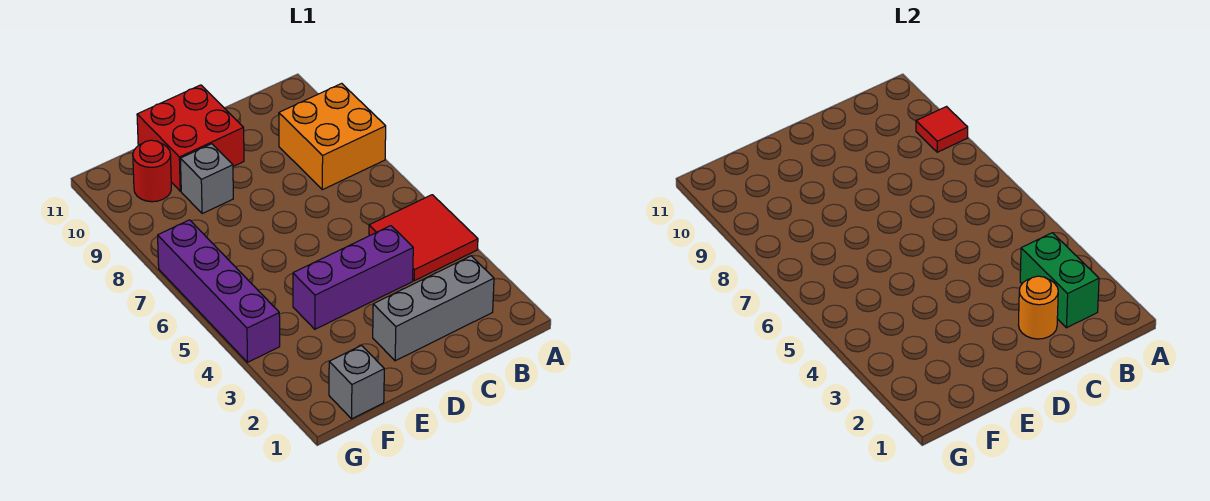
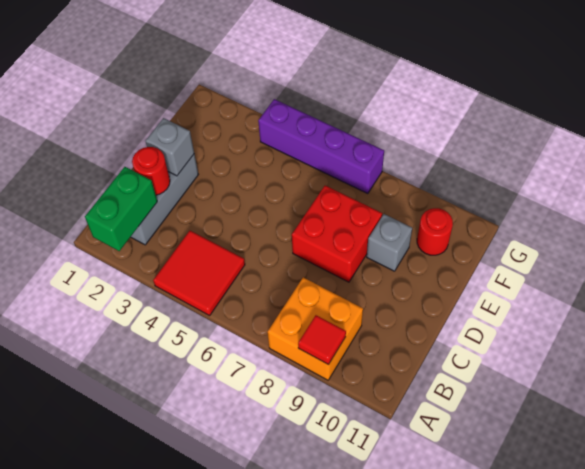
green 1x2 brick [1020,233,1099,328] -> green 1x2 brick turned to [85,167,157,251]
orange 1x1 round brick [1018,276,1058,339] -> red 1x1 round brick [132,147,170,195]
purple 1x3 brick [293,226,413,329] -> none
red 2x2 brick [137,85,244,191] -> red 2x2 brick moved to [292,186,382,282]
grey 1x1 brick [329,346,384,419] -> grey 1x1 brick moved to [145,118,194,176]

